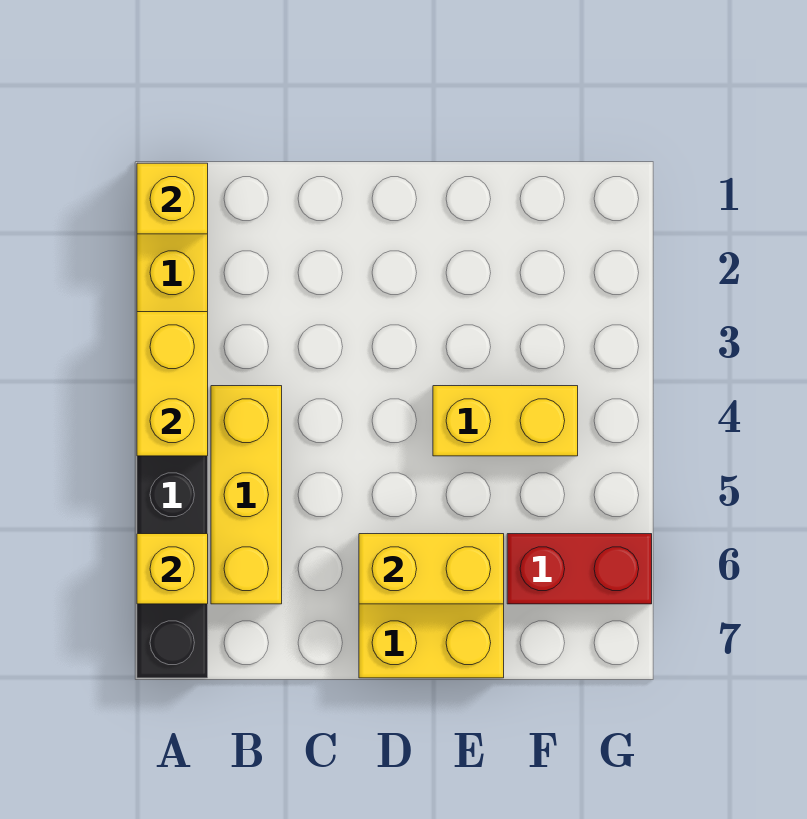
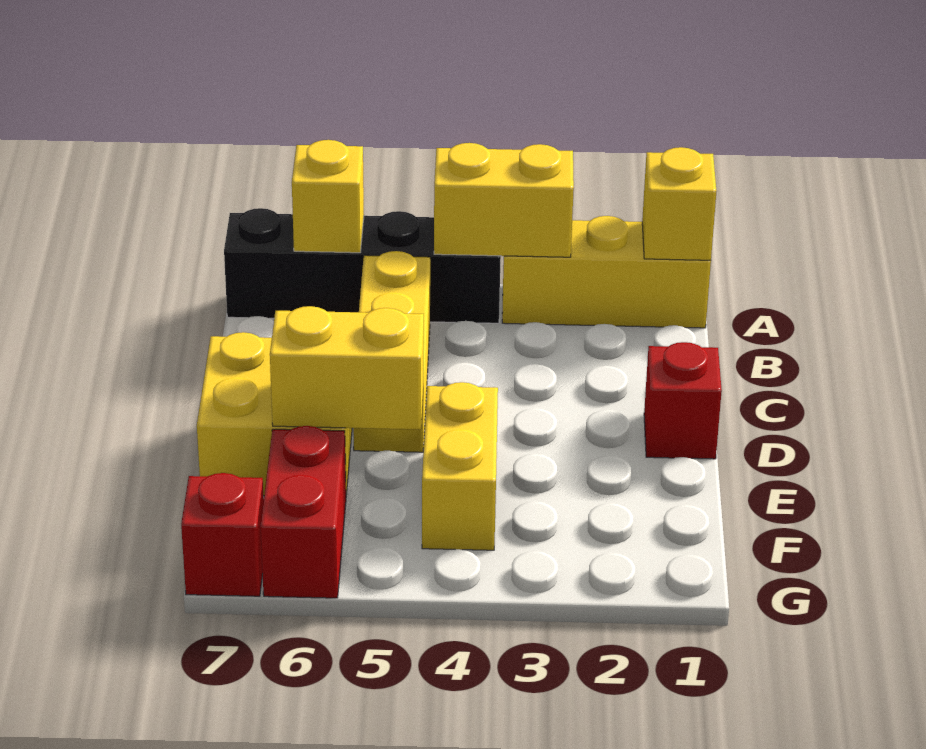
yellow 1x3 brick [211,386,282,604] -> yellow 1x3 brick turned to [353,251,430,452]
none -> red 1x1 brick [644,342,722,459]
yellow 1x2 brick [359,534,504,604] -> yellow 1x2 brick turned to [270,306,424,430]
none -> red 1x1 brick [181,473,264,596]

